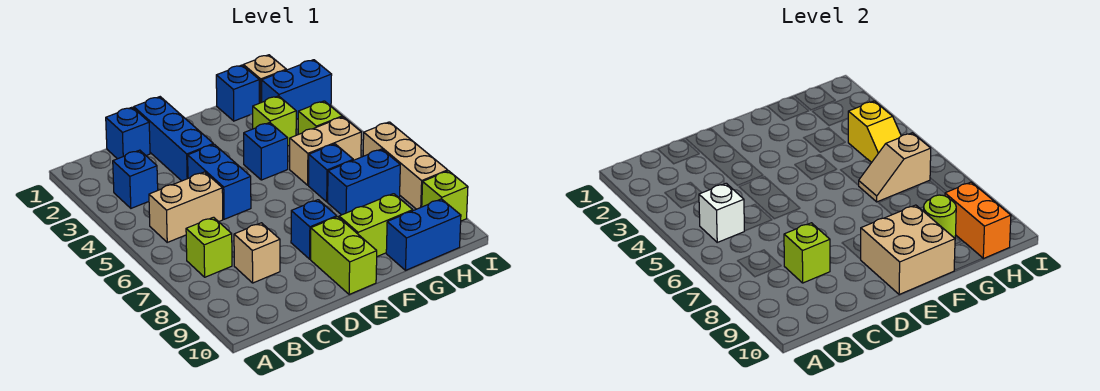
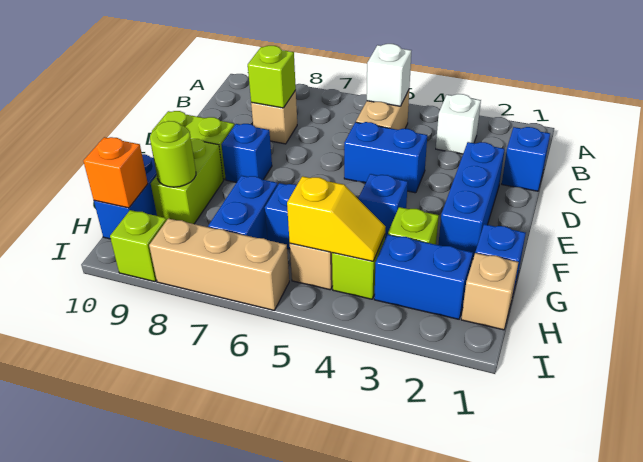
blue 1x1 brick [113,150,158,208] -> white 1x1 brick [436,94,481,154]
lime 1x1 brick [186,217,232,277] -> none
blue 1x3 brick [134,97,213,181] -> blue 1x3 brick turned to [438,142,505,259]
tan 2x2 brick [860,205,955,295] -> none
tan 1x2 slope [859,133,931,202] -> none
blue 1x2 brick [262,60,332,119] -> blue 1x2 brick turned to [374,234,473,319]
yellow 1x2 slope [848,101,901,163] -> yellow 1x2 slope turned to [287,176,385,261]
orange 1x2 brick [945,182,1011,259] -> orange 1x1 brick [84,137,148,208]

